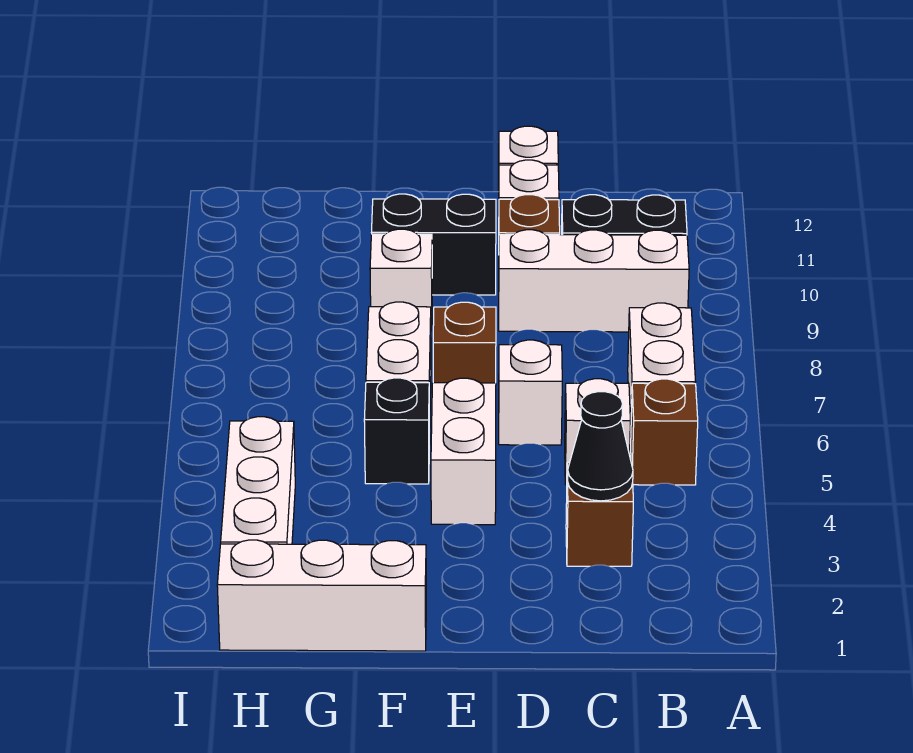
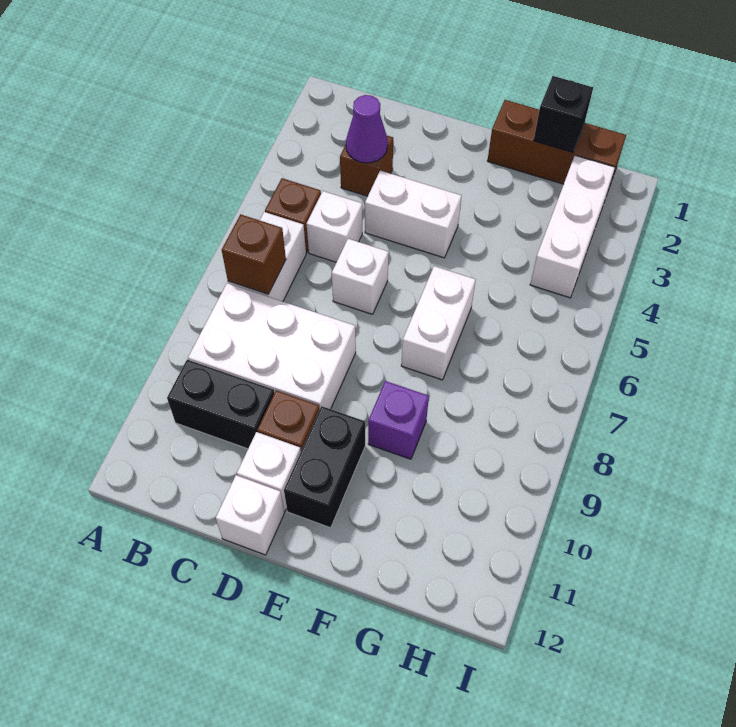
white 1x3 brick [499,230,689,332] -> white 2x3 brick [188,283,356,409]
black 1x1 cone [568,392,633,501] -> purple 1x1 cone [346,95,388,163]
white 1x2 brick [431,378,496,525] -> white 1x2 brick turned to [365,171,461,258]
brown 1x1 brick [433,302,496,383] -> brown 1x1 brick moved to [222,214,286,294]
black 1x2 brick [372,194,496,295] -> black 1x2 brick turned to [284,406,365,528]
white 1x3 brick [217,540,426,651] -> brown 1x3 brick [488,100,626,190]
black 1x1 brick [364,378,429,484] -> black 1x1 brick moved to [534,76,593,152]
white 1x1 brick [370,229,432,331] -> purple 1x1 brick [368,381,429,459]

